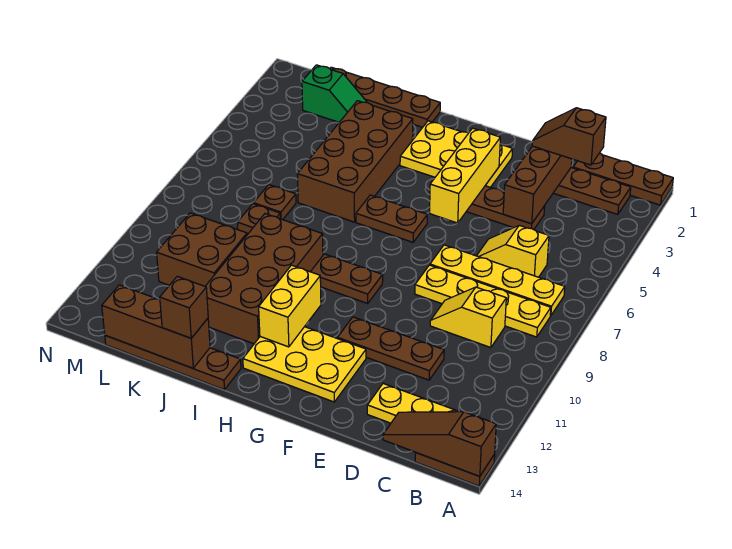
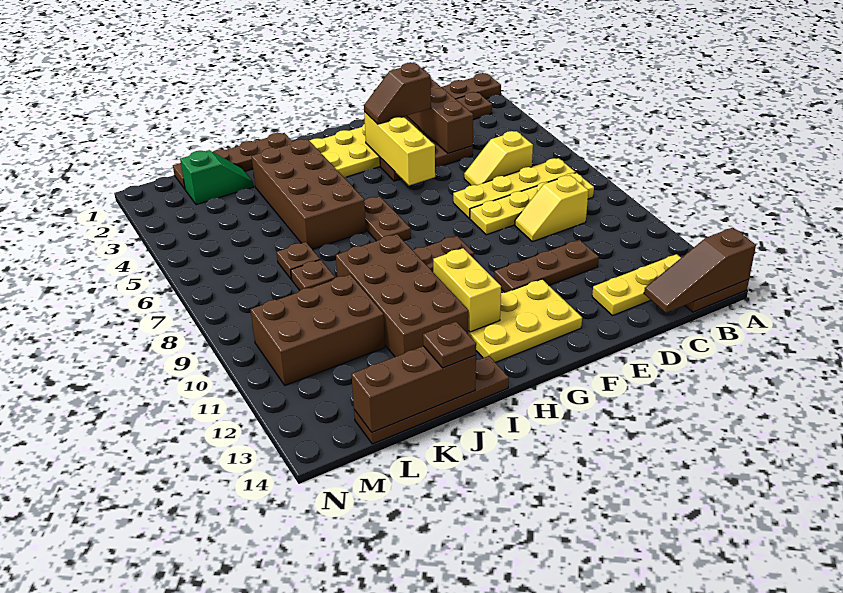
brown 1x2 slope [532,108,606,165] -> brown 1x2 slope moved to [364,63,431,124]
brown 1x2 plate [356,195,427,242] -> brown 1x2 plate turned to [364,196,411,241]
brown 1x1 brick [160,276,208,338] -> brown 1x1 plate [423,322,476,368]
brown 2x2 brick [157,213,247,286] -> brown 2x3 brick [251,275,385,385]

